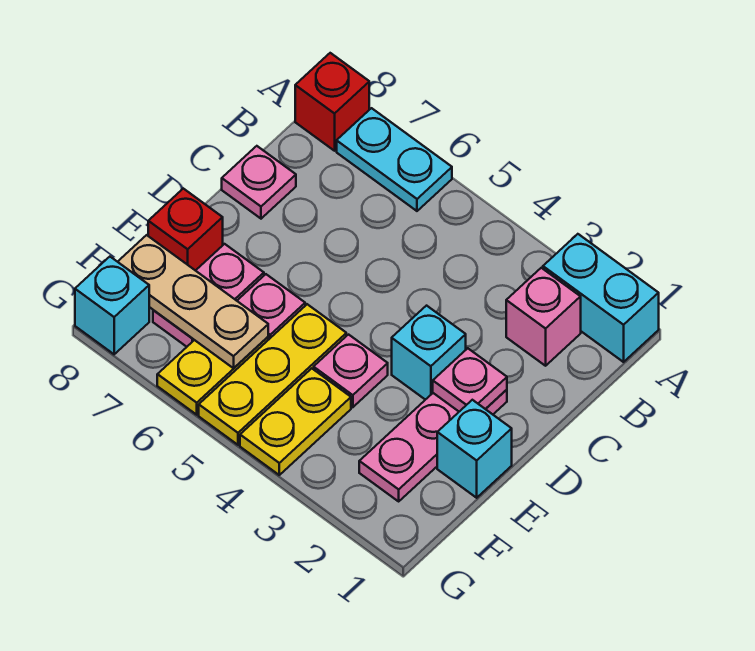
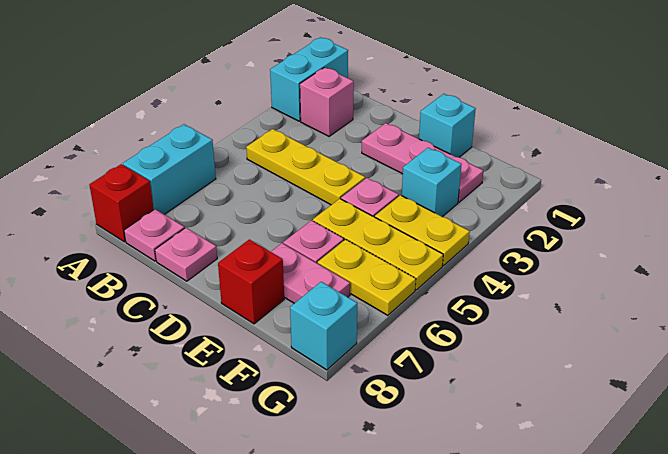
cyan 1x2 plate [337,108,452,211] -> cyan 1x2 brick [123,124,216,214]
none -> yellow 1x3 plate [246,129,365,205]
pink 1x1 plate [433,348,507,412] -> pink 1x1 plate moved to [124,209,184,261]
cyan 1x1 brick [392,306,466,400] -> cyan 1x1 brick moved to [402,148,462,217]
tan 1x3 plate [118,235,268,368] -> none

